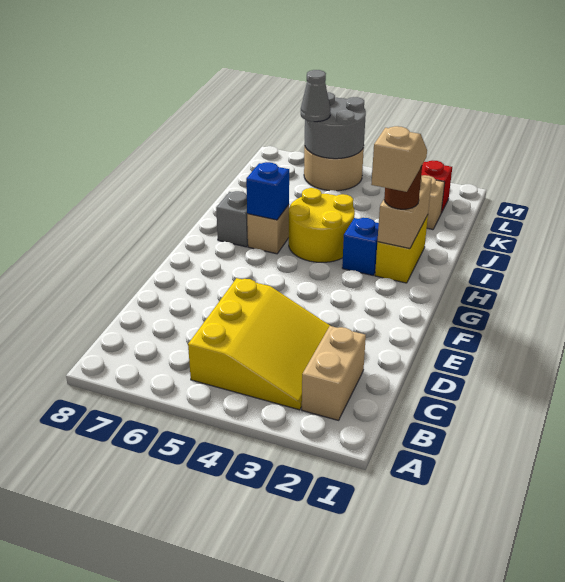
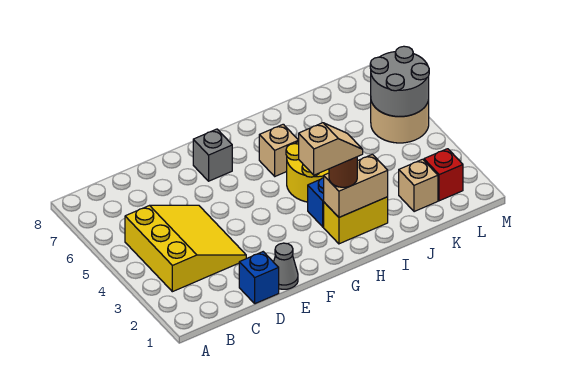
tan 1x2 brick [302,326,366,420] -> none
yellow 3x3 slope [188,278,330,410] -> yellow 3x3 slope turned to [125,205,246,292]
blue 1x1 brick [246,162,289,220] -> blue 1x1 brick moved to [239,252,279,304]
grey 1x1 brick [216,191,248,247] -> grey 1x1 brick moved to [193,129,232,181]
grey 1x1 cone [301,70,331,122] -> grey 1x1 cone moved to [274,243,298,289]

